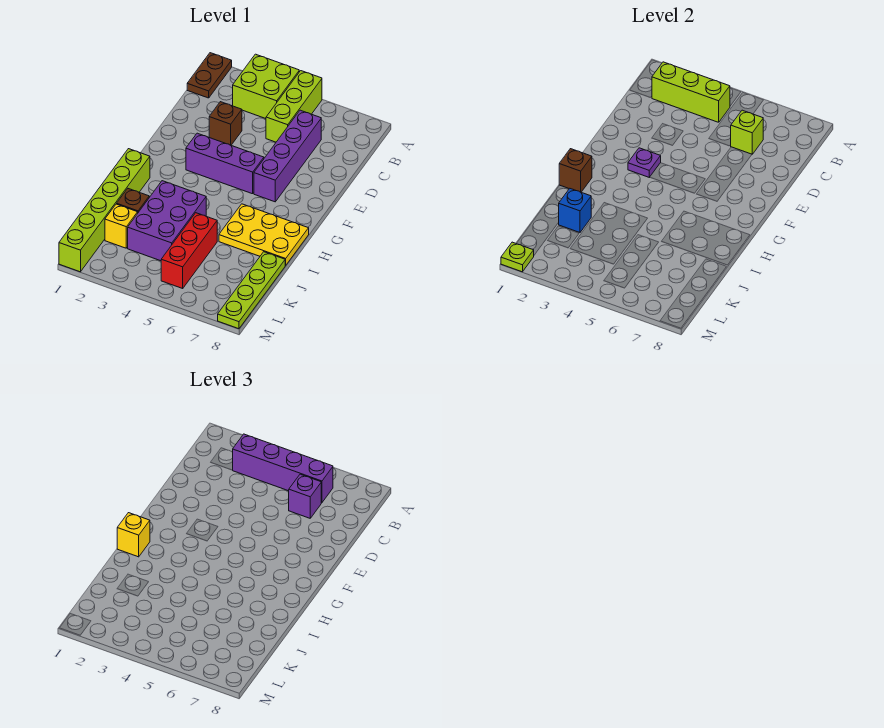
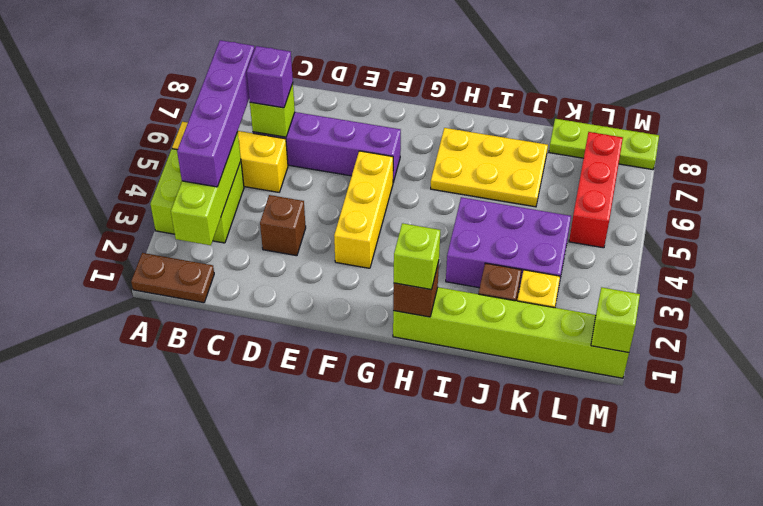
lime 1x3 brick [266,71,322,142] -> yellow 1x3 brick [172,122,288,192]
purple 1x3 brick [186,133,264,194] -> yellow 1x3 brick [334,151,393,268]
purple 1x1 plate [628,148,661,177] -> none
yellow 1x1 brick [117,513,150,557] -> lime 1x1 brick [394,223,440,290]
yellow 2x3 plate [219,204,309,265] -> yellow 2x3 plate turned to [431,128,548,207]
blue 1x1 brick [559,188,591,232] -> none
red 1x3 brick [161,213,217,288] -> red 1x3 brick turned to [569,132,623,248]
lime 1x4 plate [218,252,286,329] -> lime 1x3 plate [549,119,659,170]
lime 1x1 plate [501,242,534,272] -> lime 1x1 brick [591,287,640,352]

